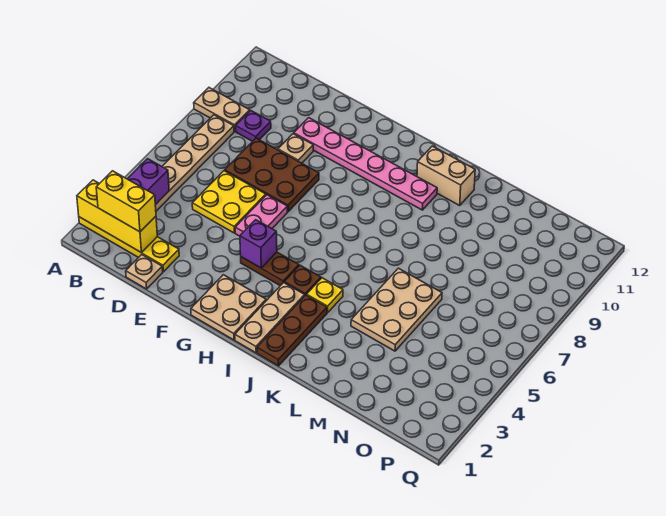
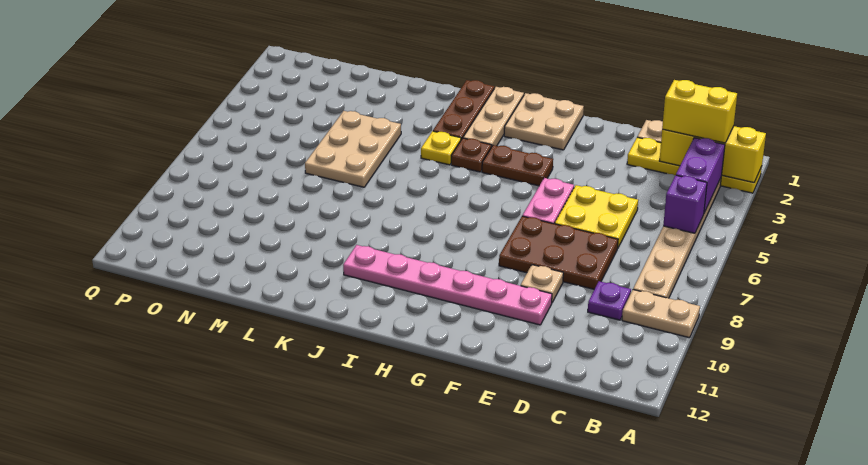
purple 1x1 brick [240,220,277,268] -> purple 1x1 brick moved to [663,175,707,233]
tan 1x2 brick [417,146,475,205] -> none

